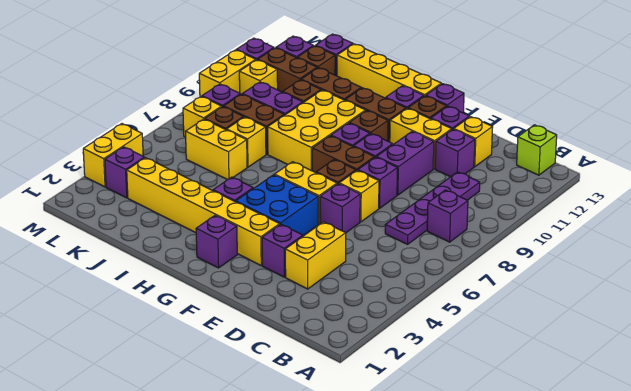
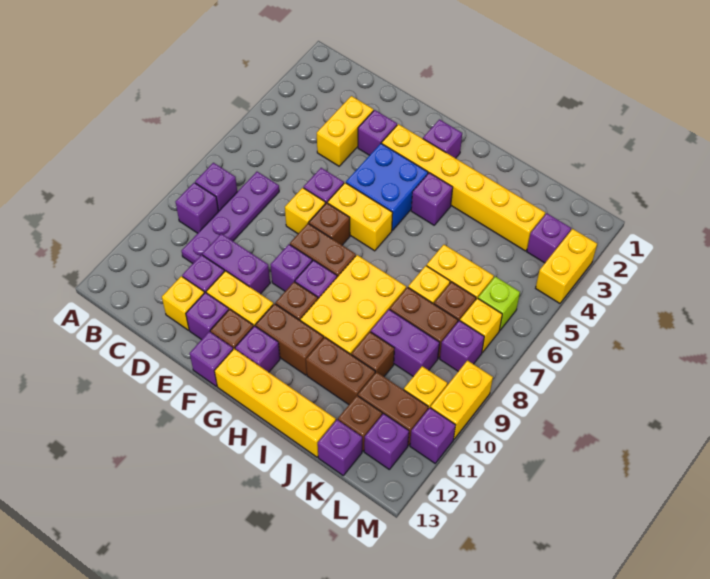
lime 1x1 brick [517,125,557,175] -> lime 1x1 brick moved to [478,277,520,331]
purple 1x1 brick [358,157,397,208] -> purple 1x1 brick moved to [175,183,218,233]
purple 1x2 brick [376,132,434,195] -> purple 1x2 brick turned to [203,234,270,294]

